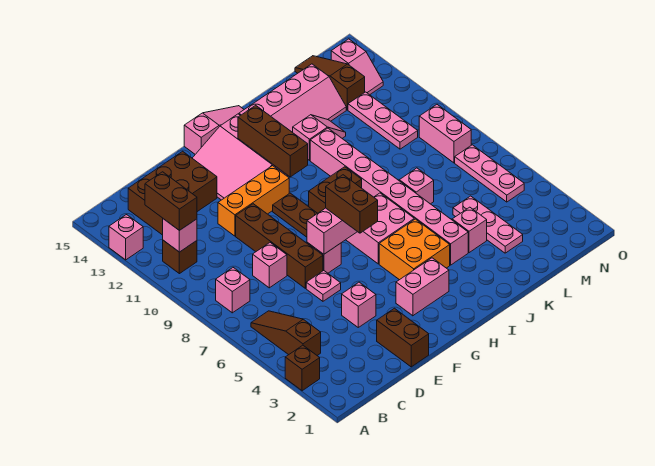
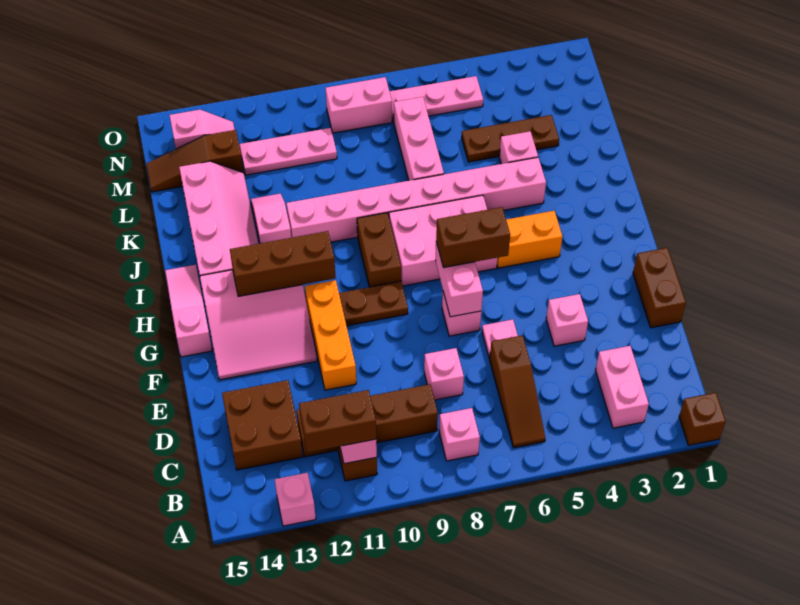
brown 1x1 brick [285,345,320,391] -> brown 1x1 brick moved to [679,393,726,445]
brown 1x3 slope [251,311,321,355] -> brown 1x3 slope turned to [489,335,545,448]
brown 2x3 brick [128,151,217,235] -> brown 2x2 brick [222,380,303,470]
brown 1x2 brick [377,308,429,367] -> brown 1x2 brick turned to [633,248,686,328]
brown 1x4 brick [236,204,323,288] -> brown 1x4 brick moved to [296,384,438,457]
pink 1x2 brick [396,258,449,316] -> pink 1x2 brick moved to [595,346,649,428]
orange 2x2 brick [379,219,450,280] -> orange 1x2 brick [497,211,562,268]
pink 2x2 brick [346,193,414,264] -> pink 2x3 brick [389,195,497,286]
pink 1x1 brick [399,168,434,204] -> pink 1x3 brick [393,97,444,181]
pink 1x3 plate [453,196,523,253] -> brown 1x3 plate [462,115,559,162]

